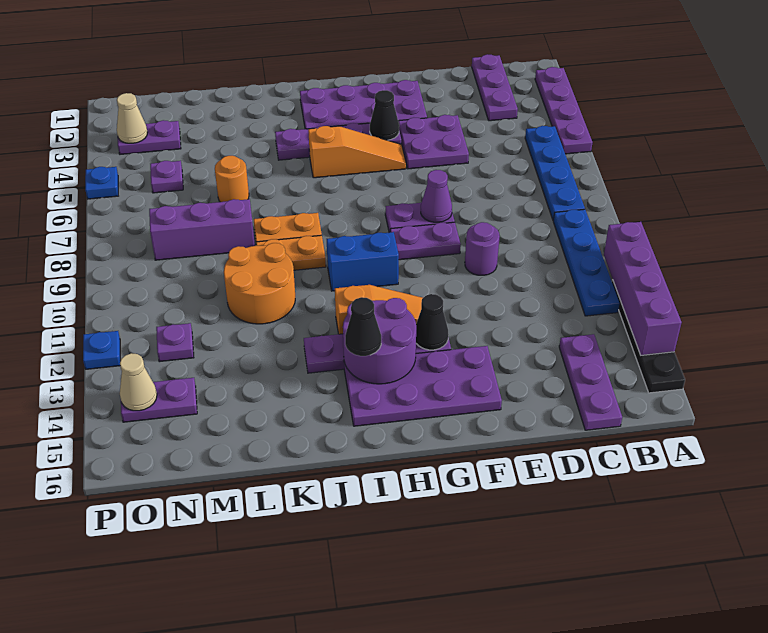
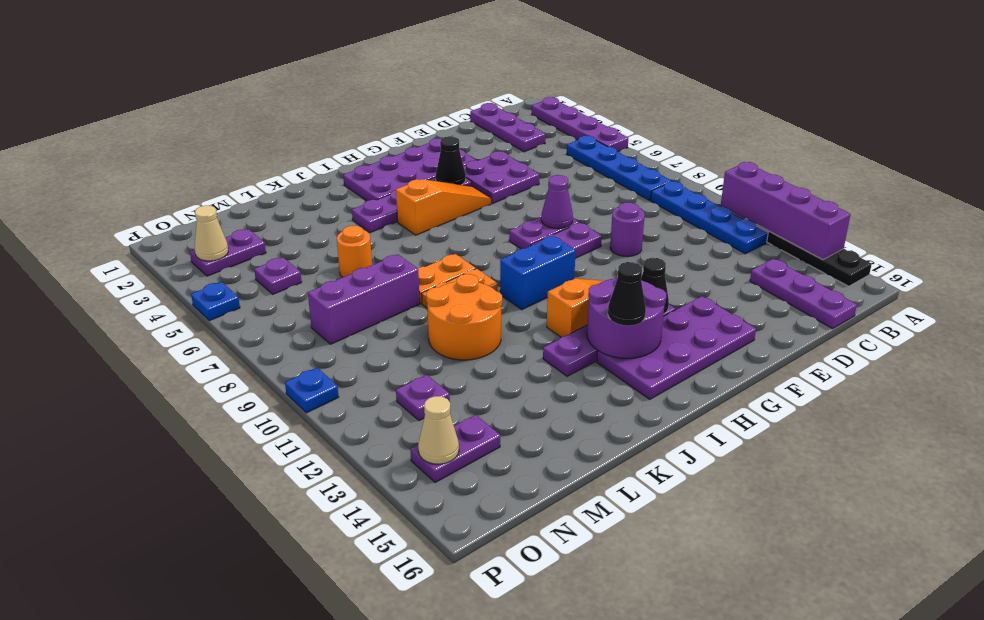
blue 1x1 plate [83,331,120,369] -> blue 1x1 plate moved to [285,368,339,413]

